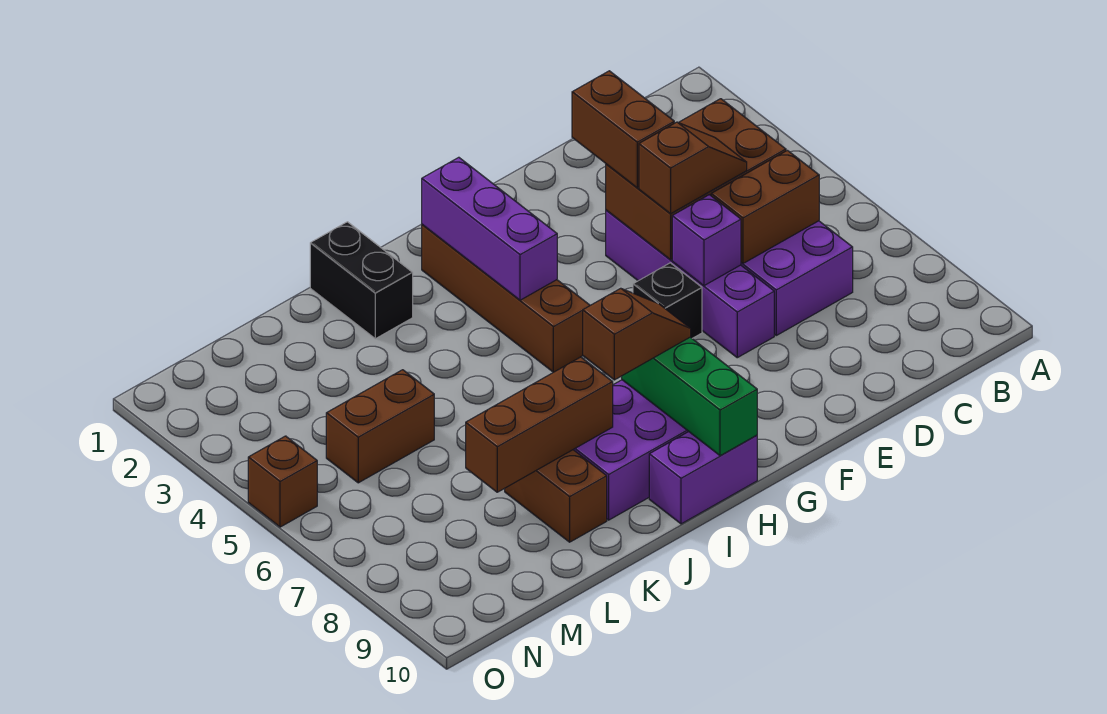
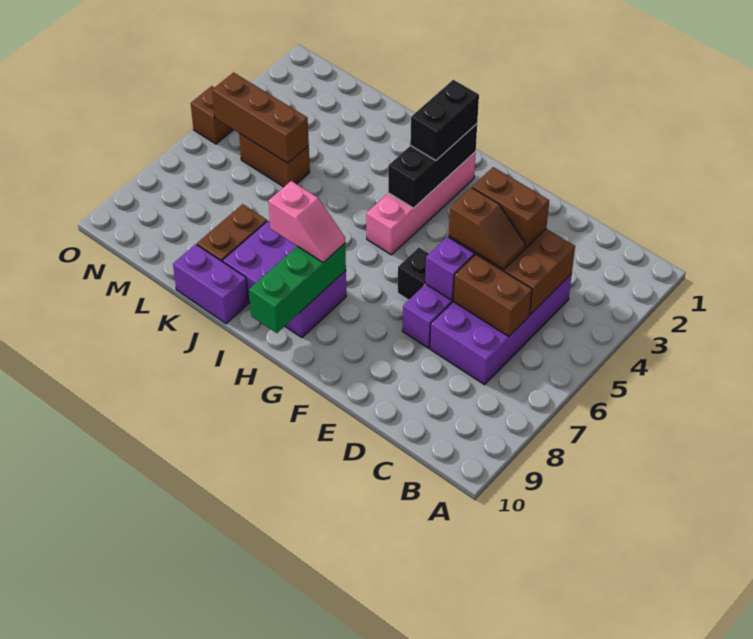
brown 1x2 brick [572,71,674,188] -> brown 1x2 brick turned to [472,167,549,248]
brown 1x4 brick [422,225,590,372] -> pink 1x4 brick [366,152,476,255]
purple 1x3 brick [422,157,557,300] -> black 1x3 brick [388,124,477,208]
brown 1x2 slope [583,288,691,380] -> pink 1x2 slope [269,181,345,262]
purple 1x2 brick [649,432,757,524] -> purple 1x2 brick moved to [173,244,248,324]
black 1x2 brick [310,222,413,339] -> black 1x2 brick moved to [410,80,479,160]
brown 1x3 brick [466,357,613,492] -> brown 1x3 brick moved to [212,73,309,163]

